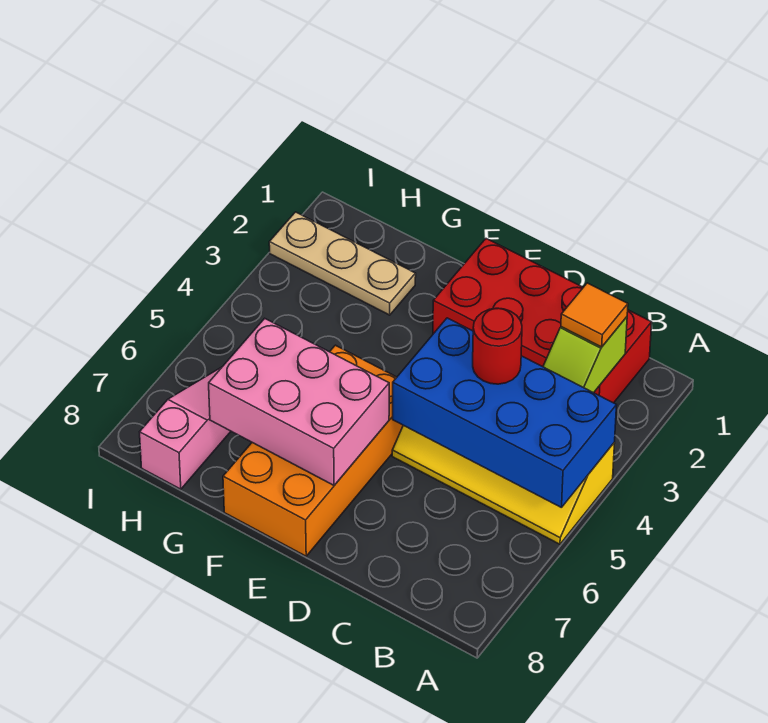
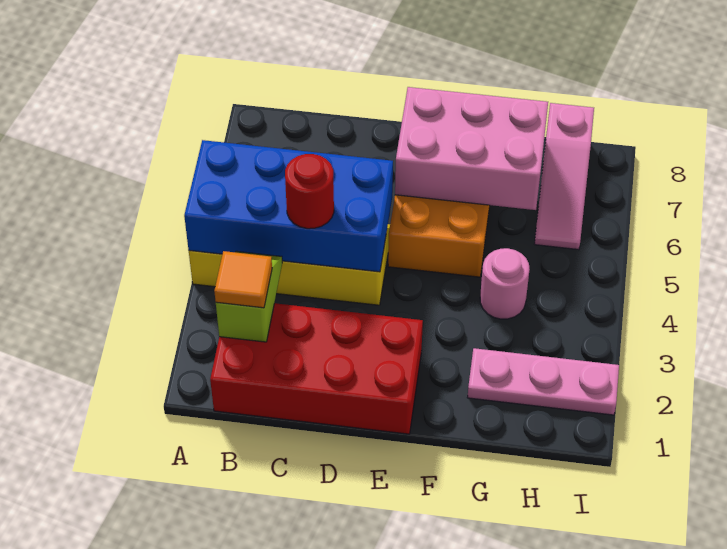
tan 1x3 plate [269,212,416,315] -> pink 1x3 plate [467,348,619,415]
none -> pink 1x1 round brick [480,248,530,319]

